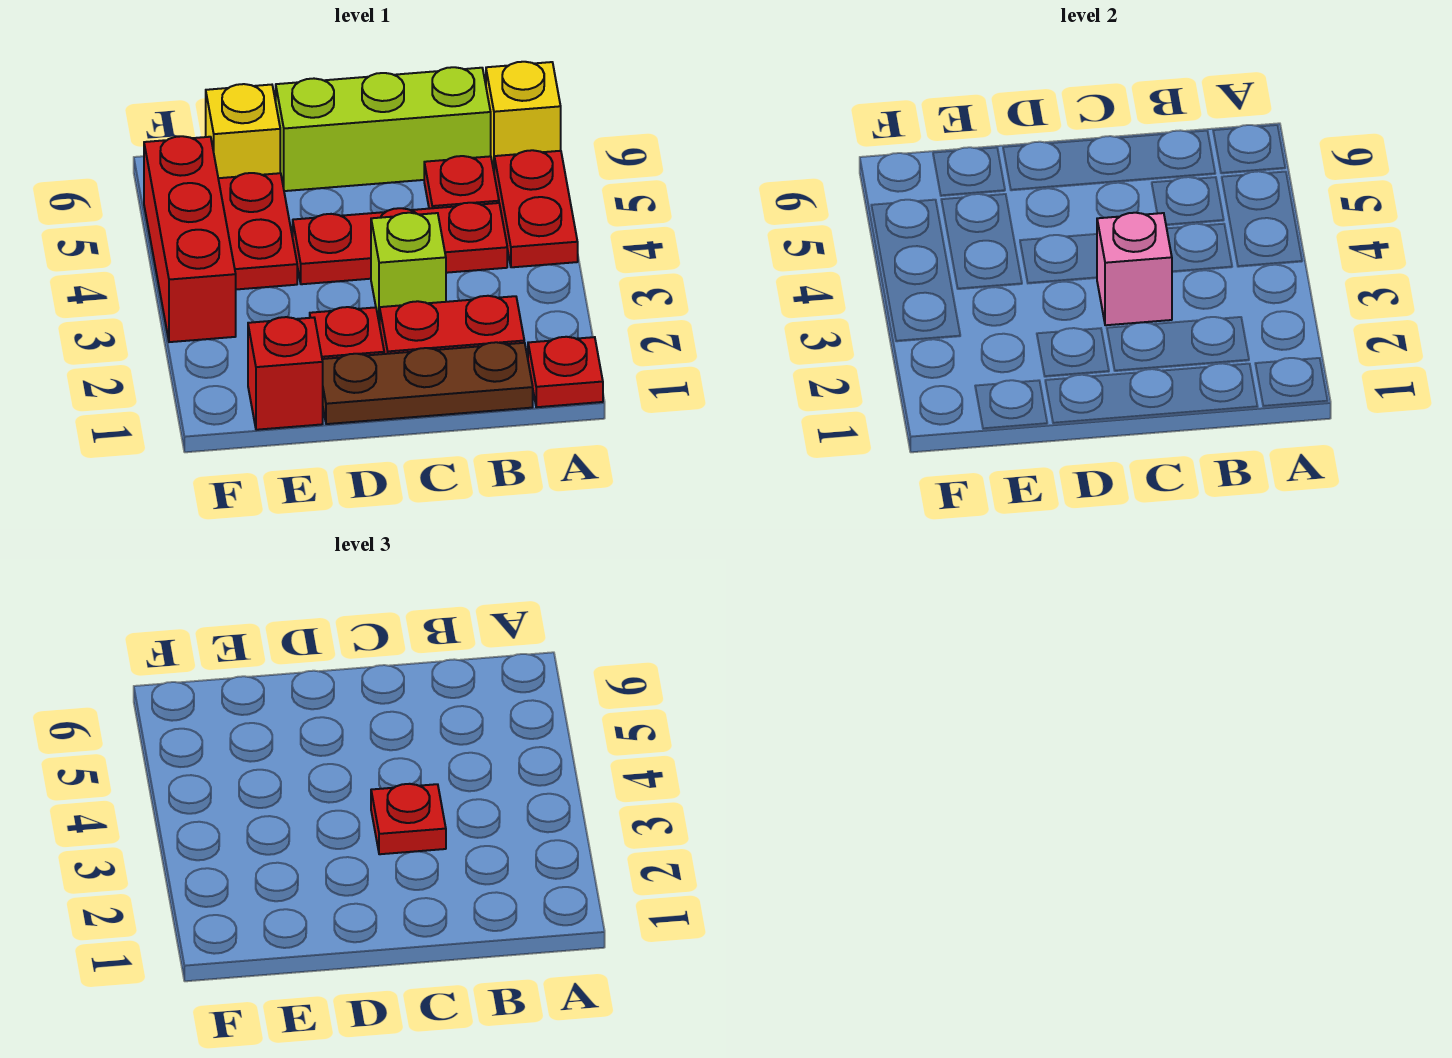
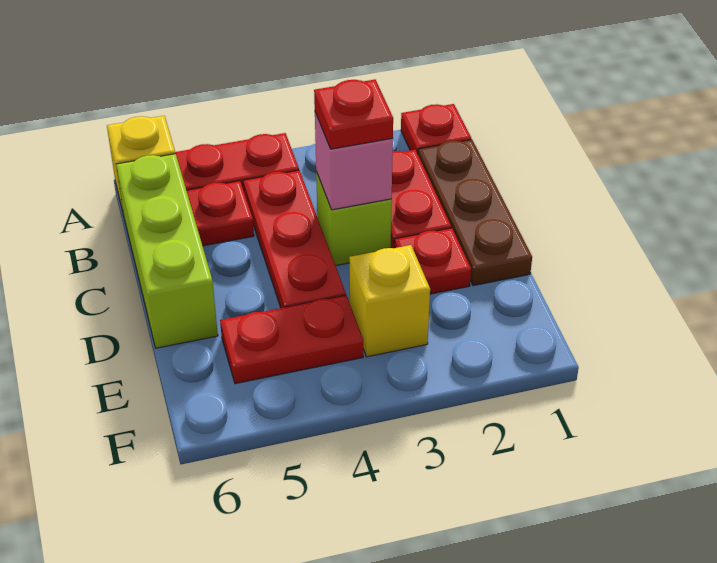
red 1x1 brick [248,317,323,430] -> none
yellow 1x1 brick [206,84,280,178] -> yellow 1x1 brick moved to [349,245,430,357]
red 1x3 brick [144,136,236,342] -> none

